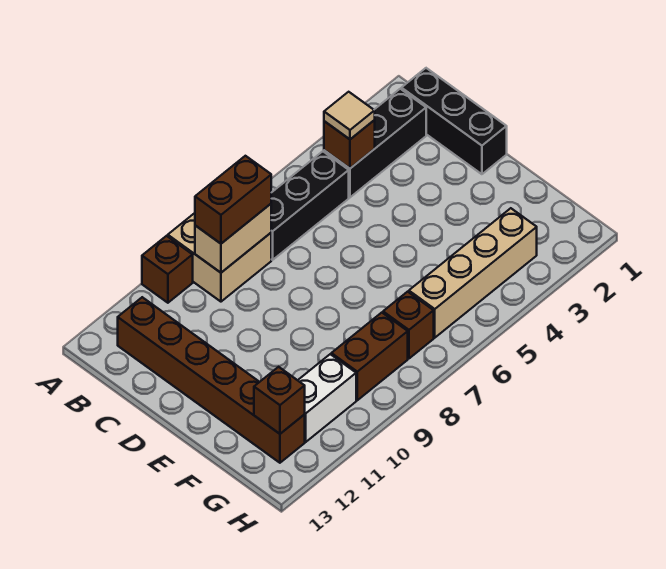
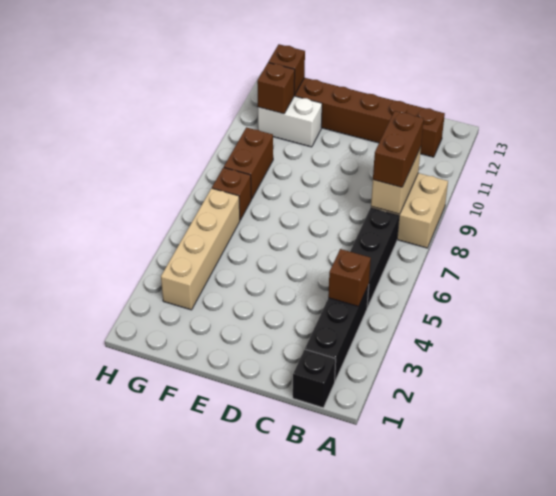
brown 1x1 brick [142,236,193,303] -> brown 1x1 brick moved to [257,63,295,114]
black 1x3 brick [401,68,507,174] -> black 1x1 brick [293,349,336,408]
tan 1x1 tile [324,92,375,139] -> none
white 1x2 brick [298,354,356,442] -> white 1x2 brick turned to [258,96,322,147]

